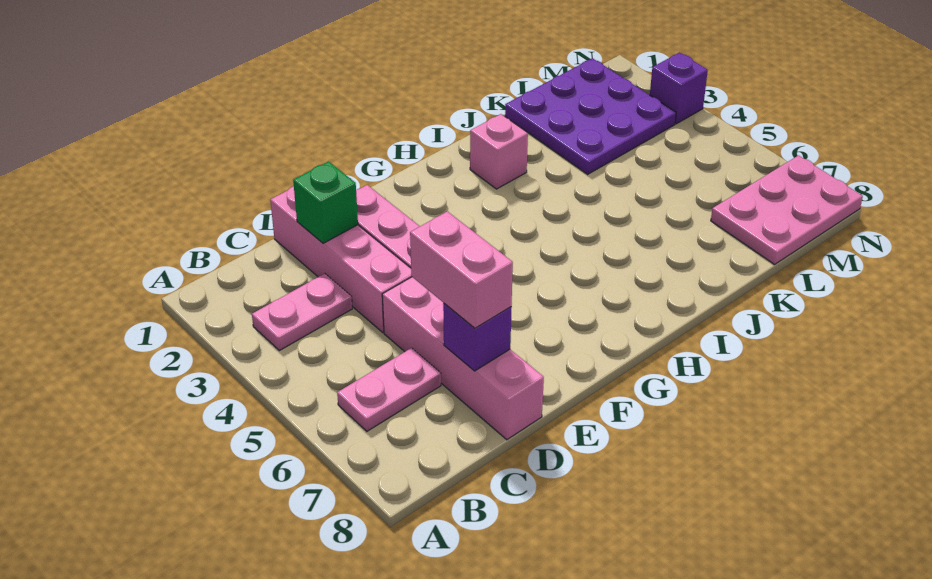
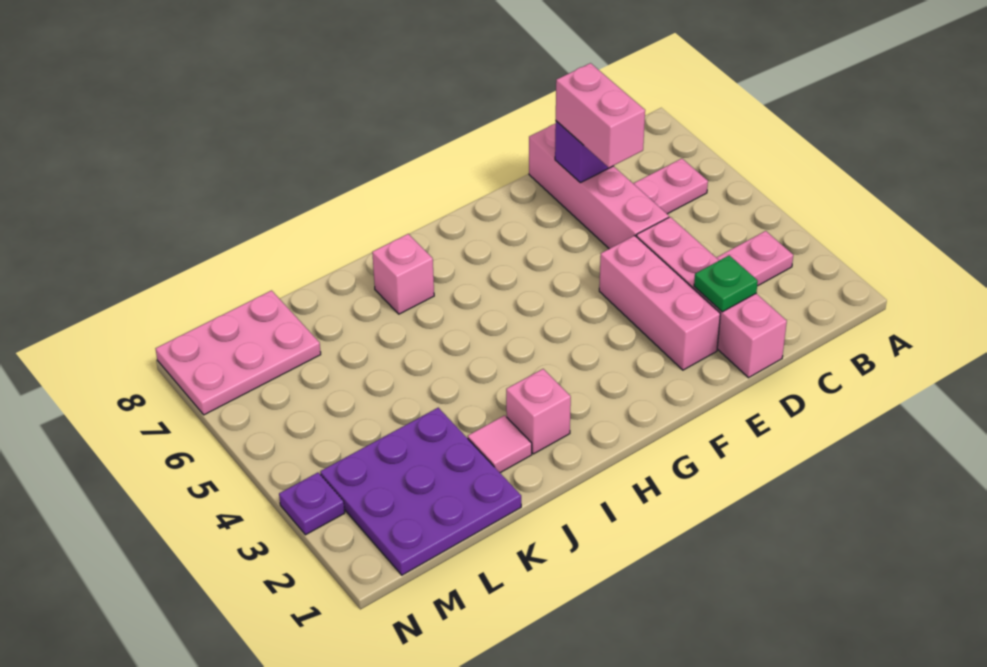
green 1x1 brick [293,161,358,243] -> green 1x1 plate [694,255,758,312]
none -> pink 1x1 brick [372,234,434,314]
none -> pink 1x1 tile [468,415,532,473]
purple 1x1 brick [650,52,708,124] -> purple 1x1 plate [279,473,345,535]

